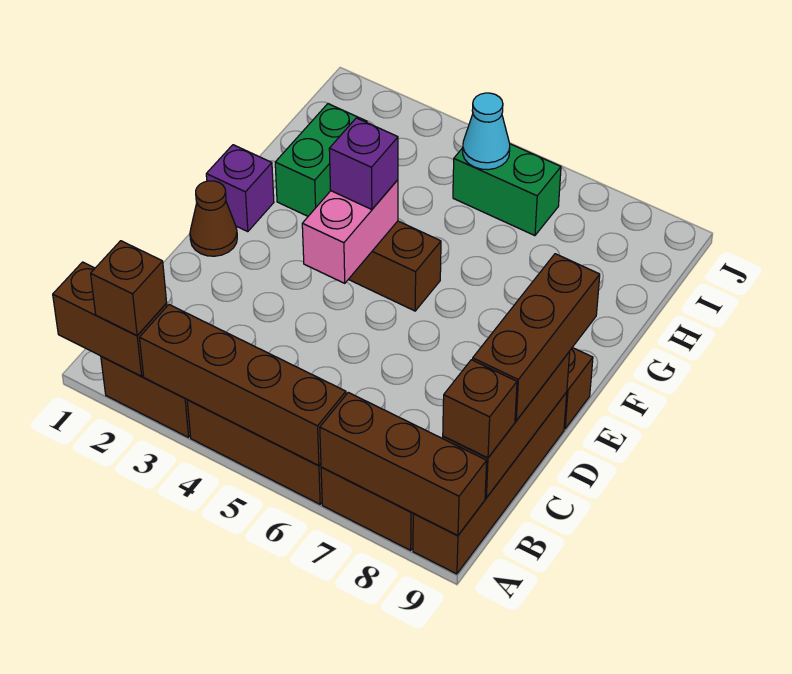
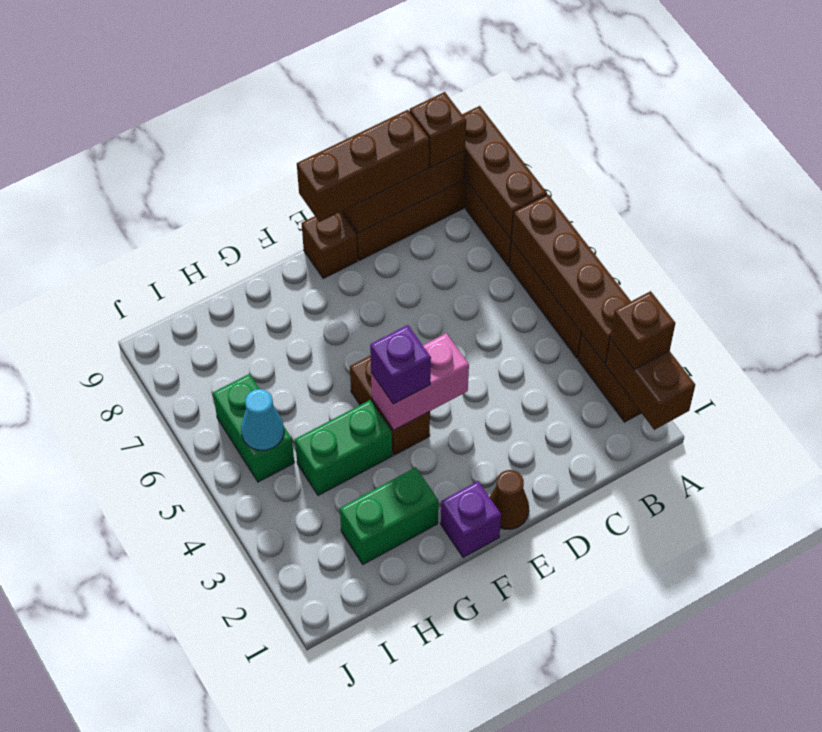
none -> green 1x2 brick [295,400,392,496]

